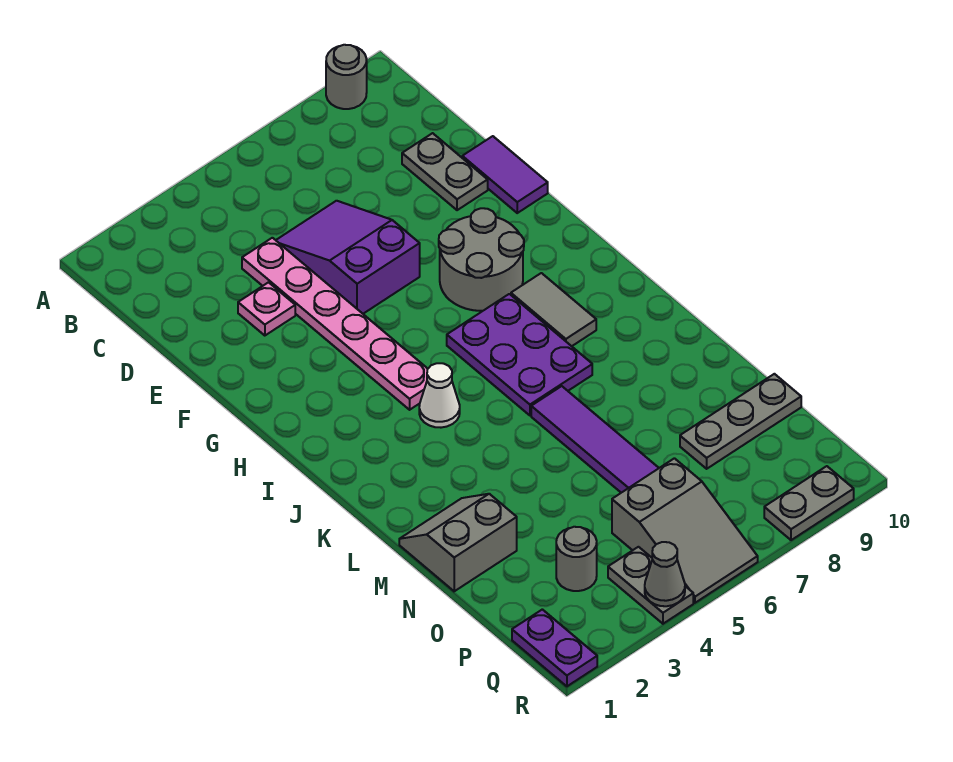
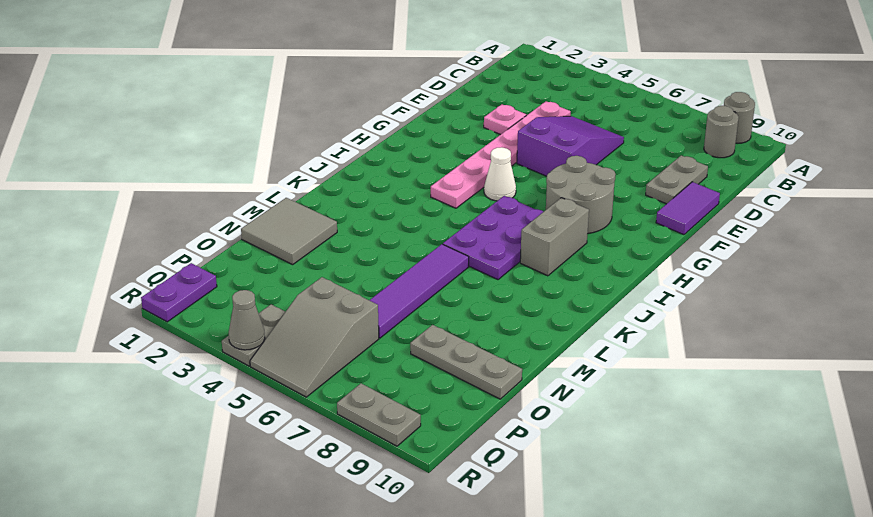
grey 1x2 tile [511,273,596,346] -> grey 1x2 brick [520,198,589,276]
white 1x1 cone [419,363,460,428] -> white 1x1 cone moved to [484,147,516,201]
grey 2x2 slope [399,494,517,591] -> grey 2x2 tile [241,198,337,265]
grey 1x1 round brick [556,527,597,591] -> grey 1x1 round brick moved to [704,106,739,158]

